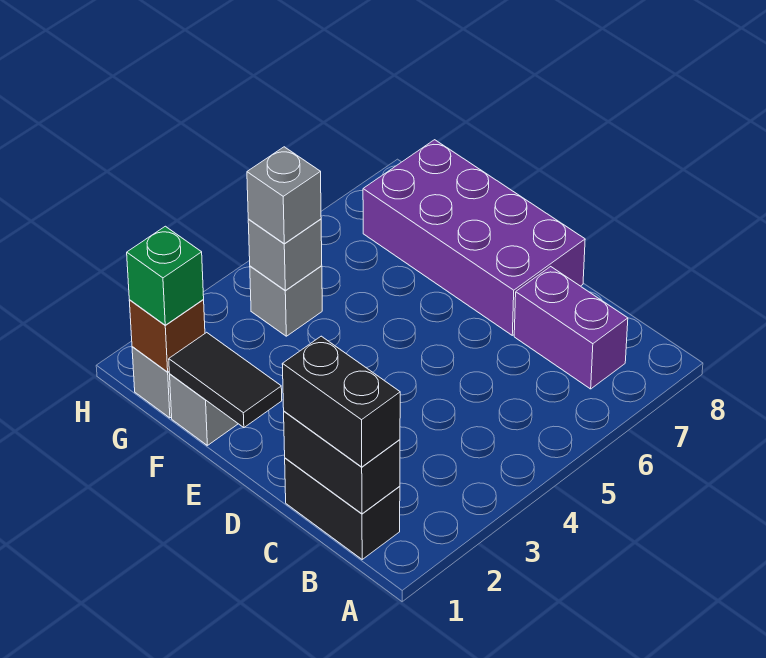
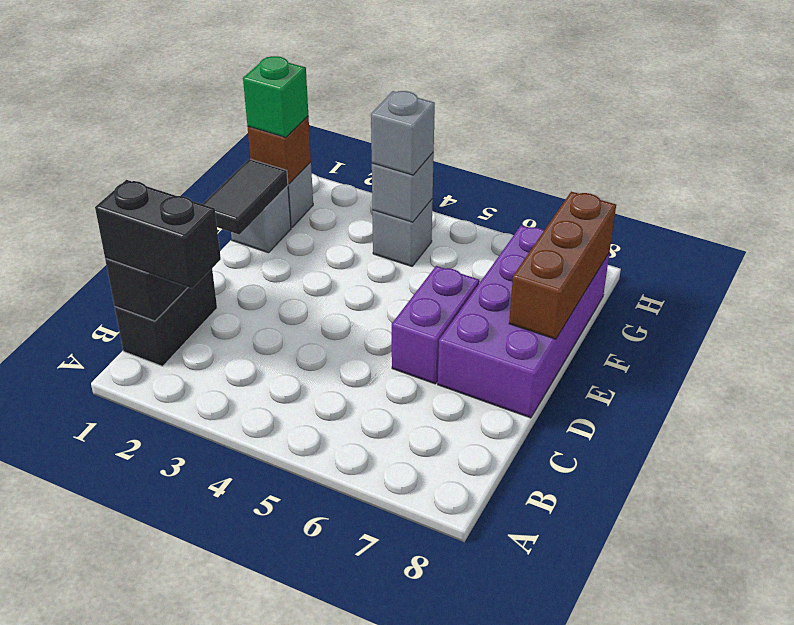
black 1x2 brick [282,336,400,467] -> black 1x2 brick turned to [95,180,221,289]
purple 1x2 brick [514,267,628,389] -> purple 1x2 brick moved to [392,266,479,384]
none -> brown 1x3 brick [509,192,616,339]

